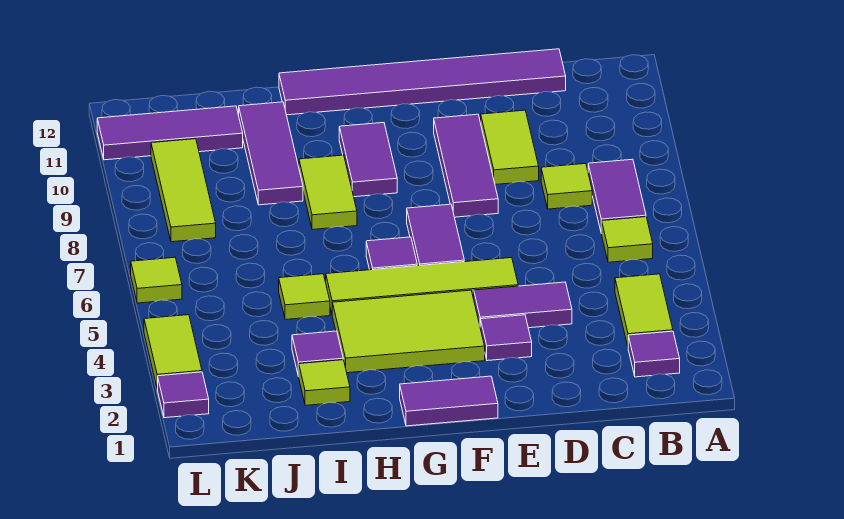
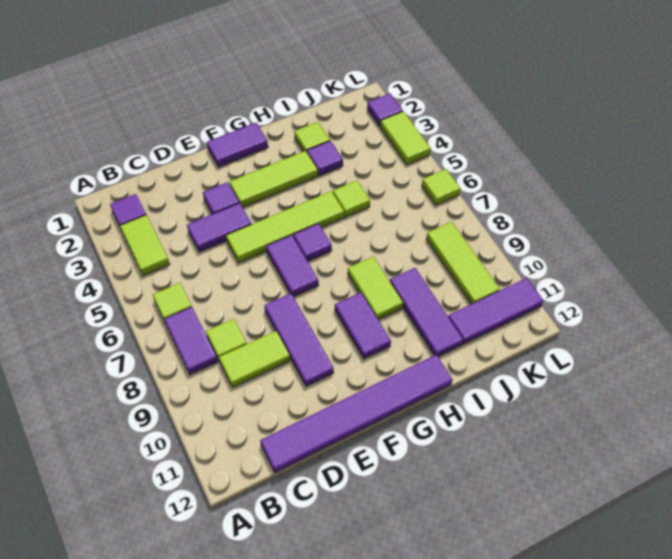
lime 1x2 tile [481,110,539,185] -> lime 1x2 tile turned to [219,331,290,387]
lime 2x3 tile [332,290,485,373] -> lime 1x3 tile [229,151,318,207]

